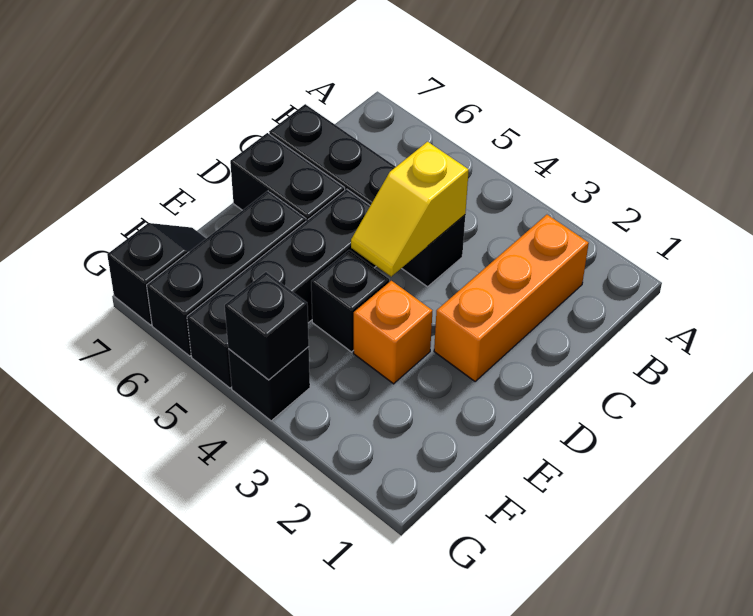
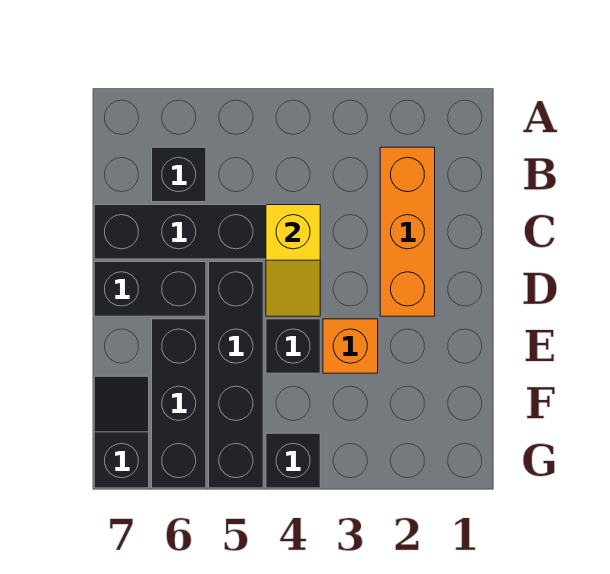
black 1x1 brick [225,272,309,380] -> black 1x1 brick moved to [152,147,206,202]

